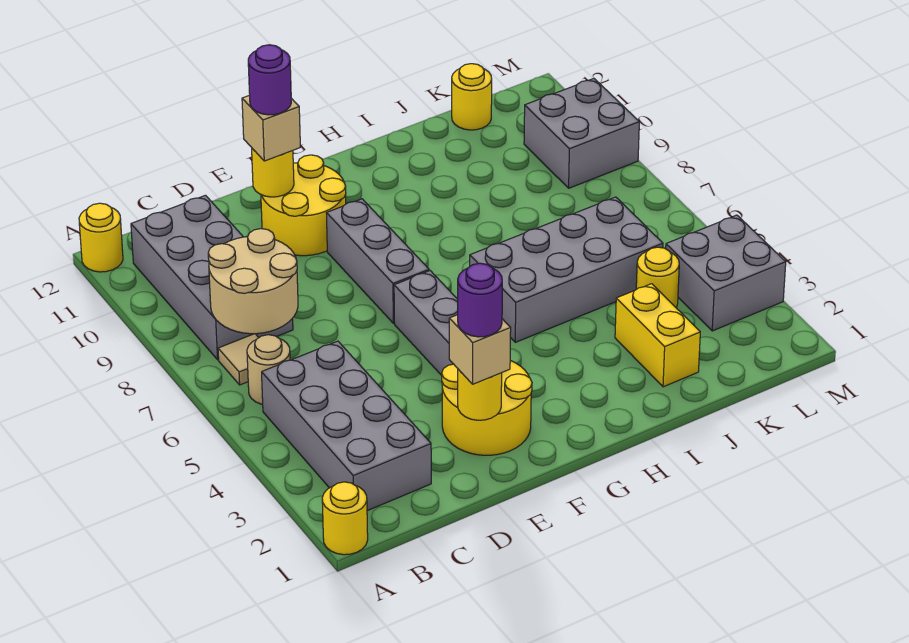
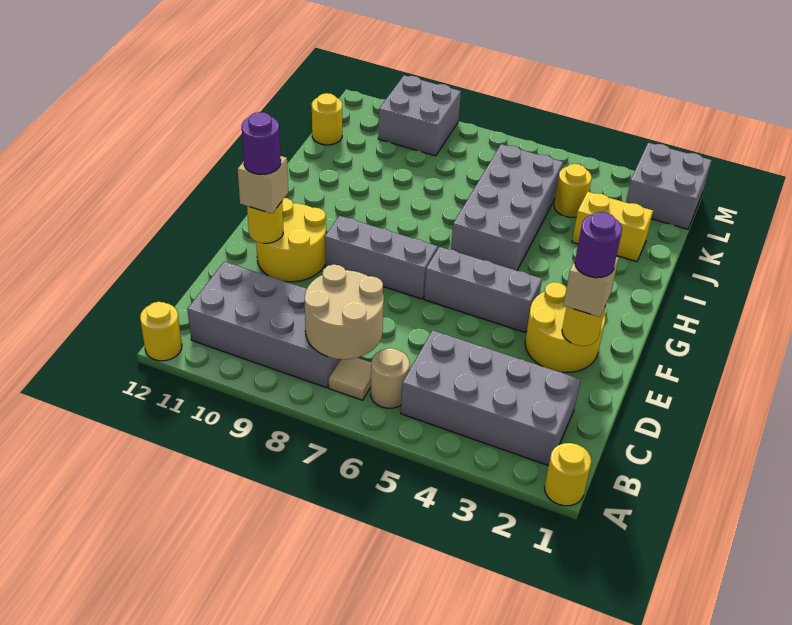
grey 2x2 brick [666,215,786,331] -> grey 2x2 brick moved to [626,143,712,229]

